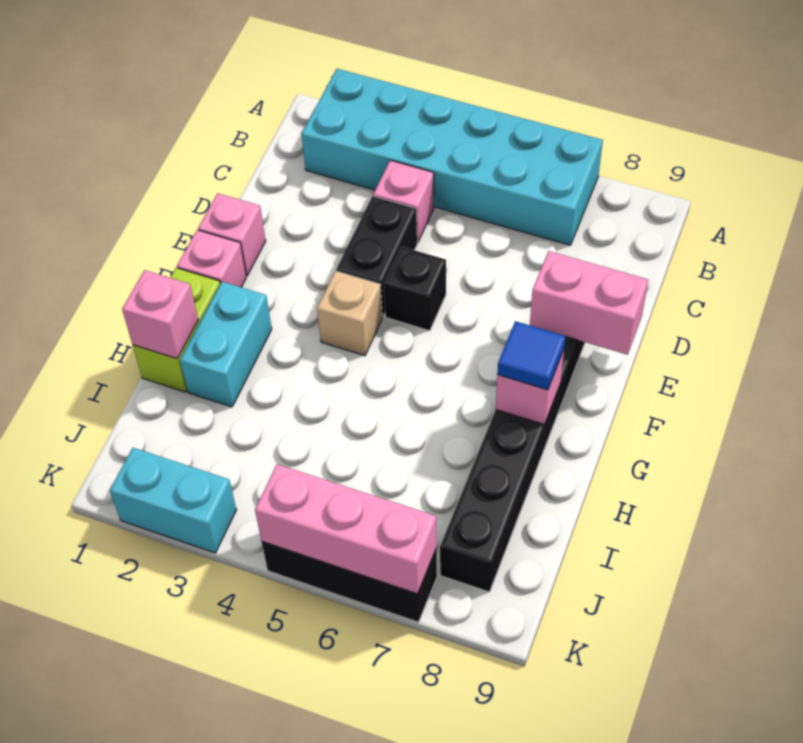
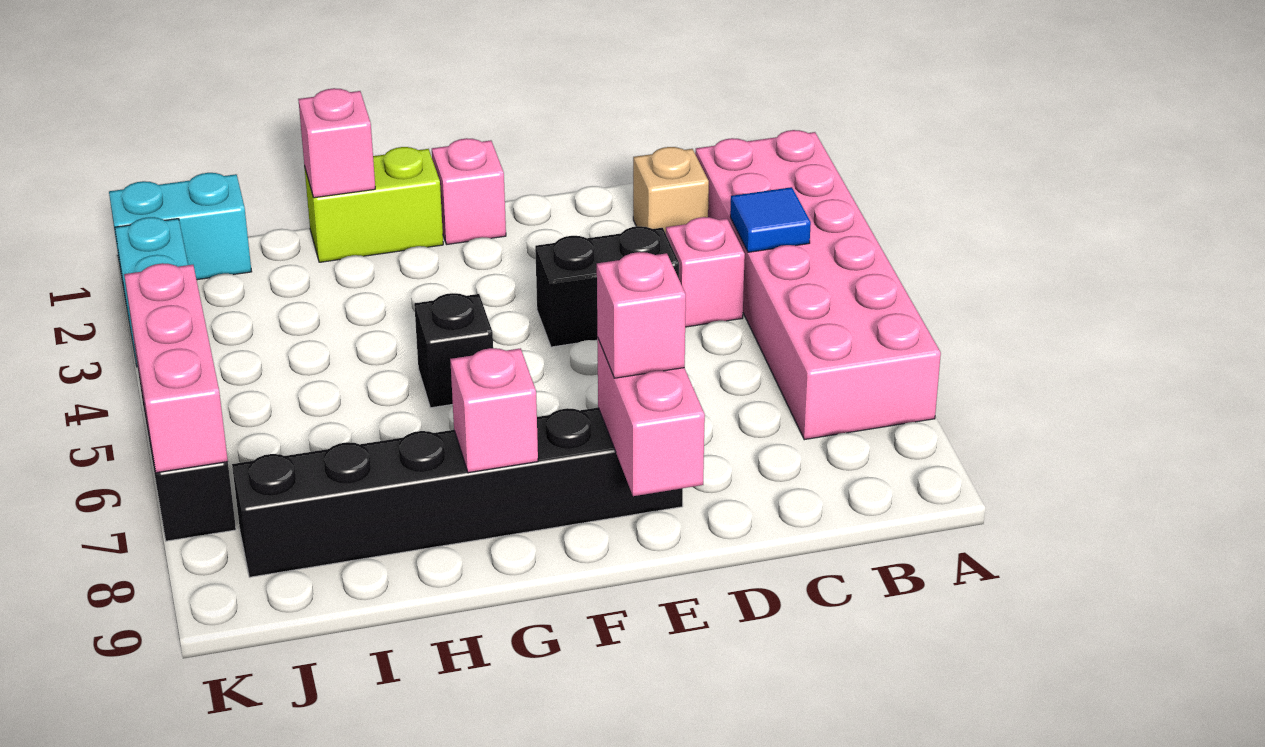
cyan 2x6 brick [302,69,603,245] -> pink 2x6 brick [695,130,941,440]
pink 1x1 brick [198,193,266,276] -> pink 1x1 brick moved to [597,252,686,378]
black 1x1 brick [384,247,446,331] -> black 1x1 brick moved to [414,293,493,408]
tan 1x1 brick [317,271,382,356] -> tan 1x1 brick moved to [633,147,709,233]
cyan 1x2 brick [180,282,272,407] -> cyan 1x2 brick moved to [109,173,252,282]
blue 1x1 tile [497,321,566,390] -> blue 1x1 tile moved to [730,187,811,252]

